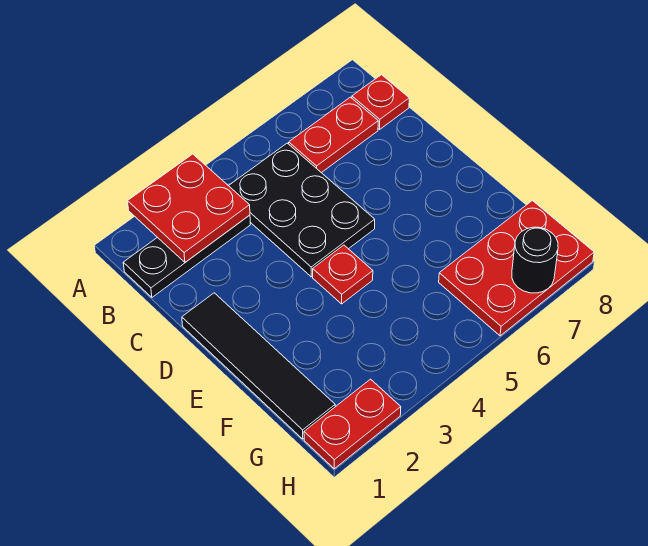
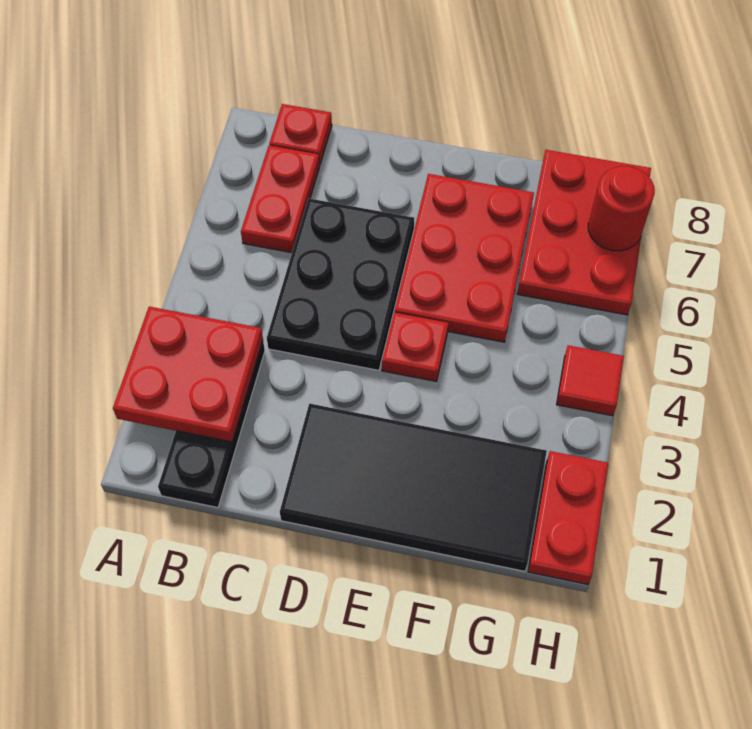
black 2x3 plate [229,143,375,277] -> black 2x3 plate turned to [267,198,414,370]
black 1x4 tile [182,293,335,439] -> black 2x4 tile [280,404,547,571]
none -> red 2x3 plate [394,174,534,342]
none -> red 1x1 tile [556,345,624,416]
black 1x1 round brick [512,227,558,293] -> red 1x1 round brick [588,166,655,251]

